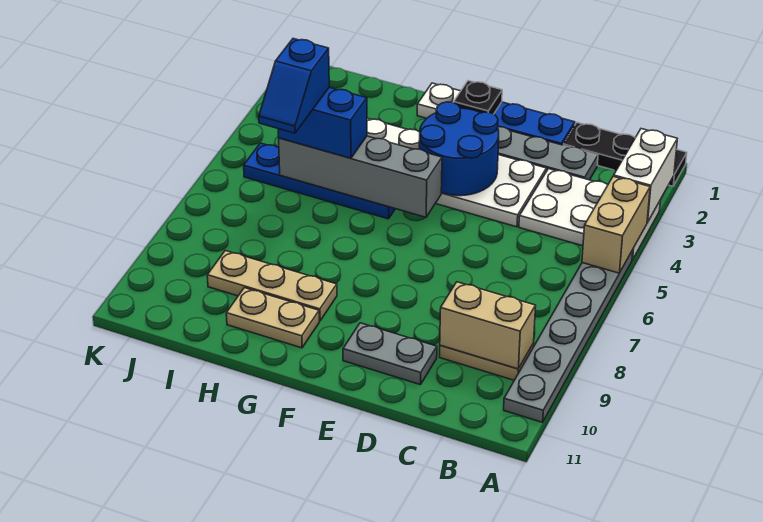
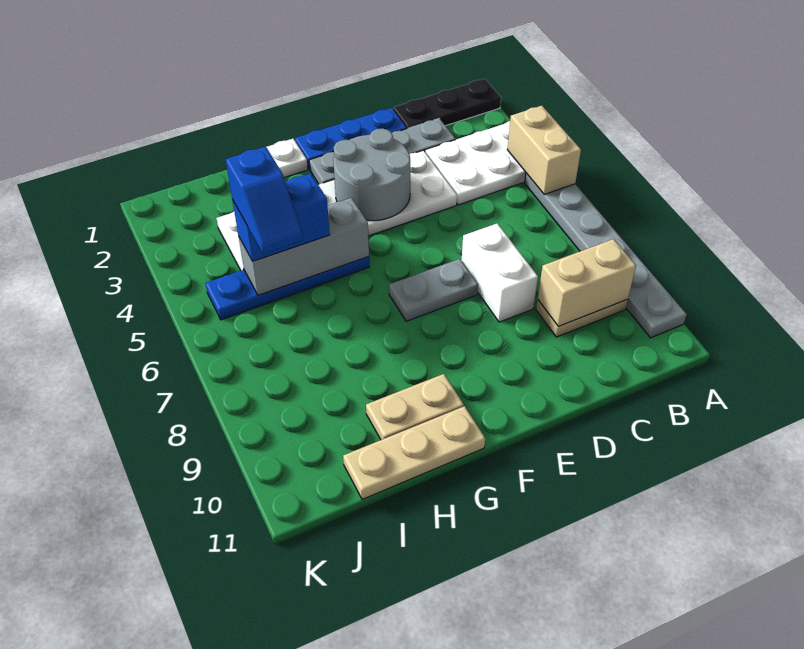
white 1x2 brick [614,129,677,223] -> white 1x2 brick moved to [462,223,538,322]
grey 1x2 plate [343,323,437,385] -> grey 1x2 plate moved to [389,259,478,321]
blue 2x2 round brick [419,102,499,196] -> grey 2x2 round brick [333,129,410,221]
black 1x1 plate [454,81,502,114] -> none
grey 1x4 brick [279,136,442,217] -> grey 1x3 brick [238,198,369,295]
tan 1x3 plate [207,251,337,321] -> tan 1x3 plate moved to [343,406,485,499]

